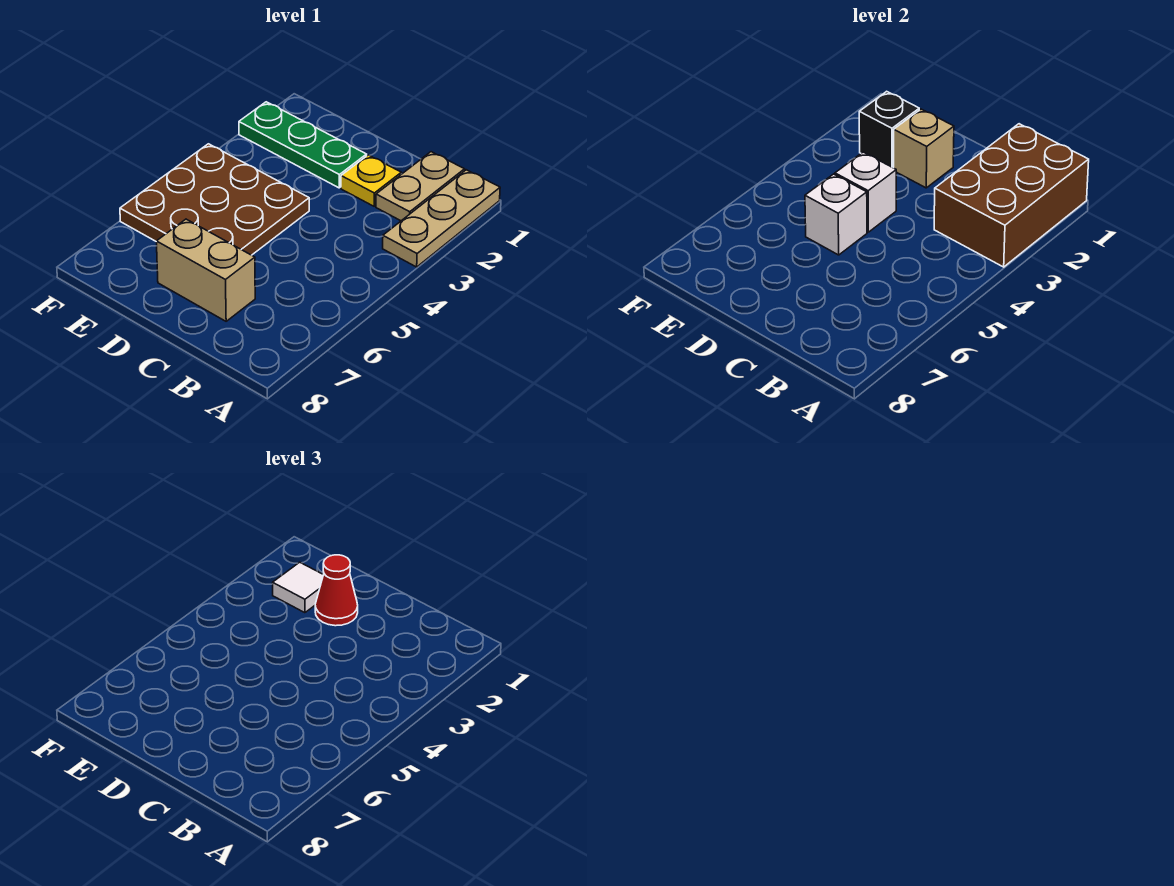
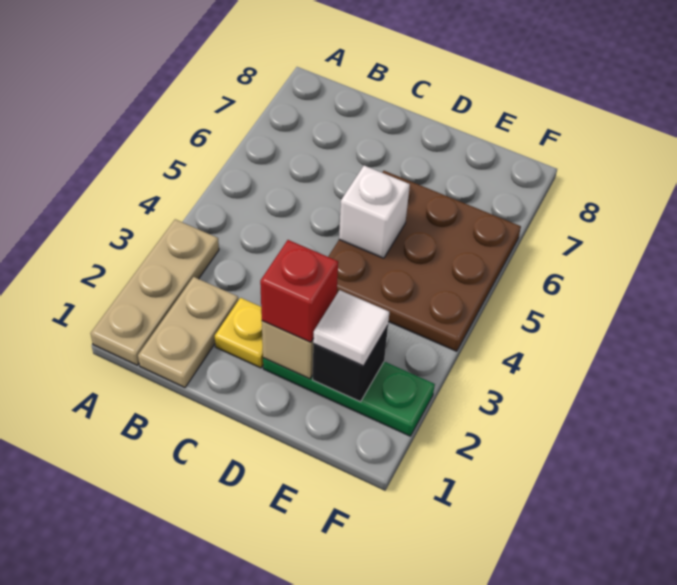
brown 2x3 brick [934,124,1089,267] -> none
tan 1x2 brick [156,219,255,321] -> none
red 1x1 cone [315,555,358,626] -> red 1x1 brick [260,240,338,342]
white 1x1 brick [835,152,896,232] -> none

